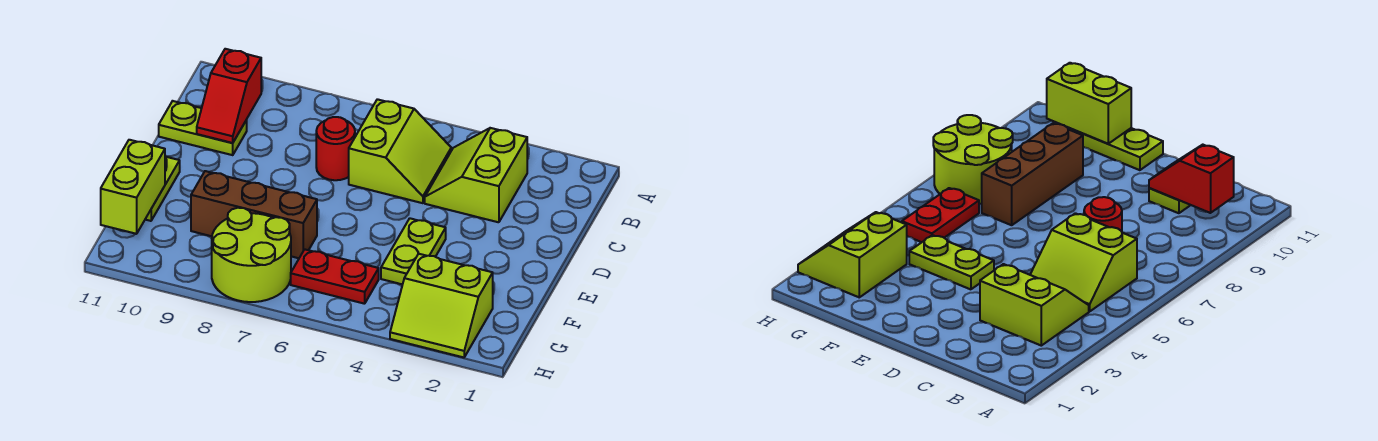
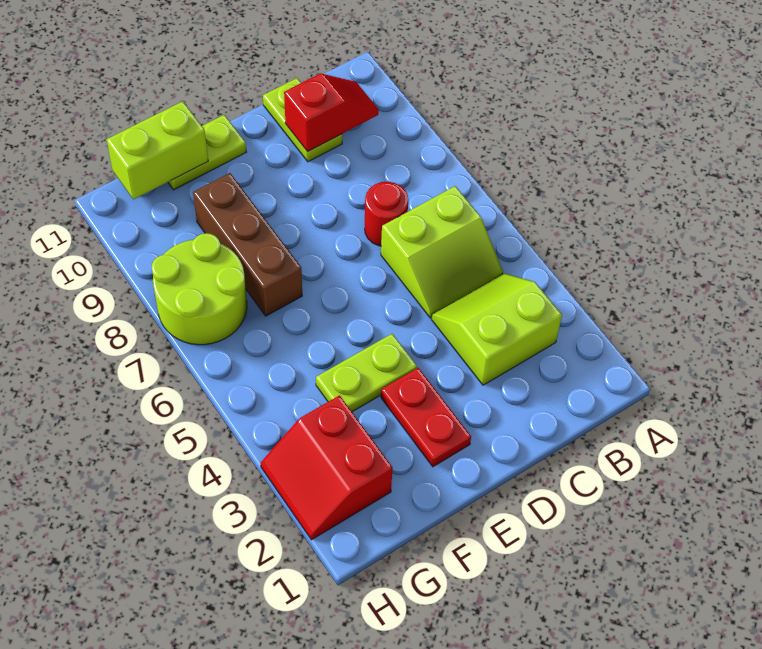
red 1x2 slope [197,49,261,143] -> red 1x2 slope turned to [284,73,379,152]
lime 2x2 slope [390,254,493,357] -> red 2x2 slope [261,395,393,540]
red 1x2 plate [291,249,379,304] -> red 1x2 plate moved to [381,368,471,467]

